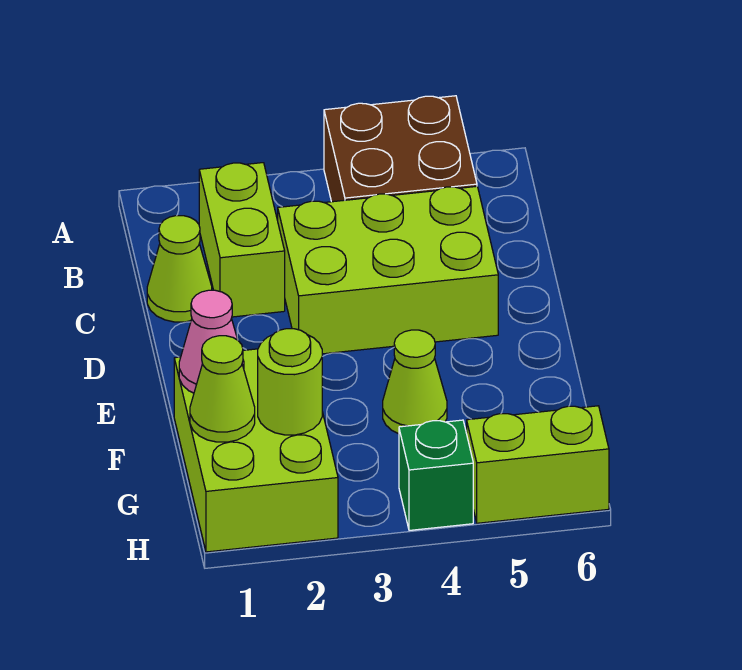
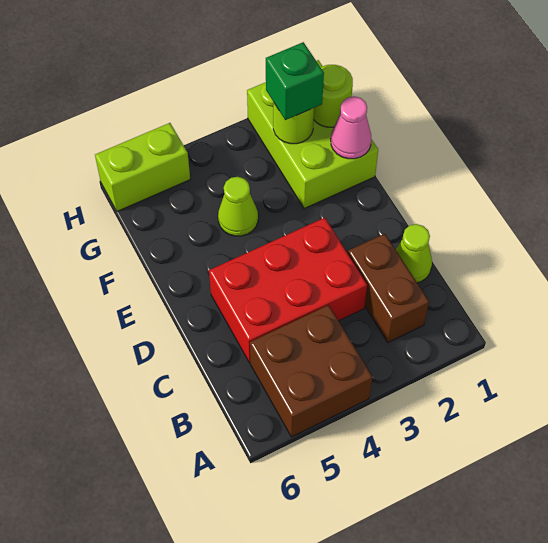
lime 1x2 brick [199,163,285,317] -> brown 1x2 brick [348,234,429,342]
lime 2x3 brick [278,186,498,354] -> red 2x3 brick [209,218,367,363]
lime 1x1 cone [190,336,255,442] -> lime 1x1 round brick [314,65,353,127]
green 1x1 brick [399,420,473,530] -> green 1x1 brick moved to [266,42,324,120]

